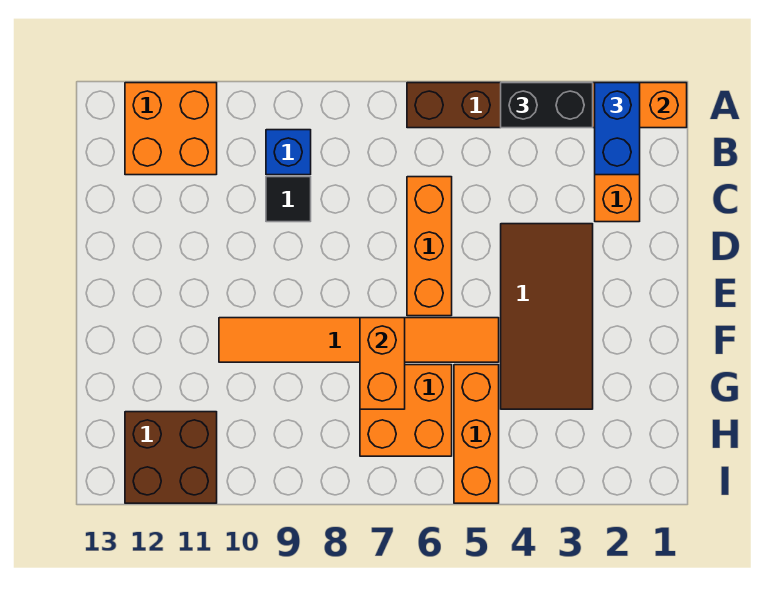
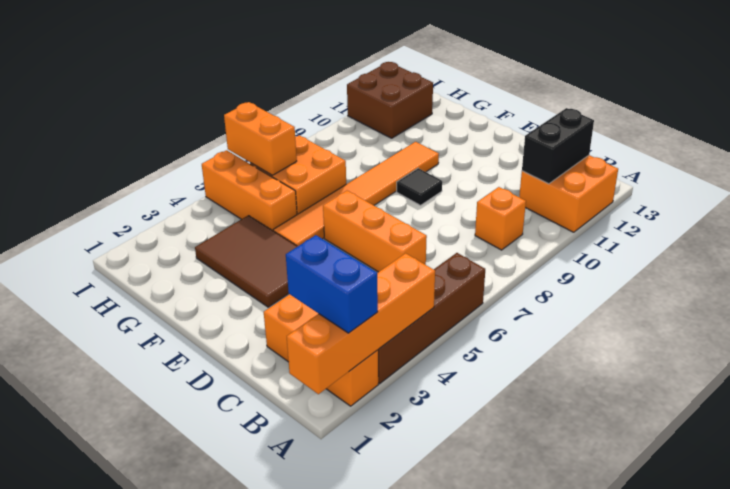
black 1x2 brick [501,83,593,128] -> black 1x2 brick moved to [522,108,594,184]
blue 1x1 brick [266,130,311,175] -> orange 1x1 brick [475,187,526,250]
black 1x1 tile [266,177,311,222] -> black 1x1 tile moved to [397,168,442,205]
brown 2x4 tile [501,224,593,409] -> brown 2x3 tile [195,215,298,307]
orange 1x2 brick [360,318,405,409] -> orange 1x2 brick moved to [224,102,297,175]

